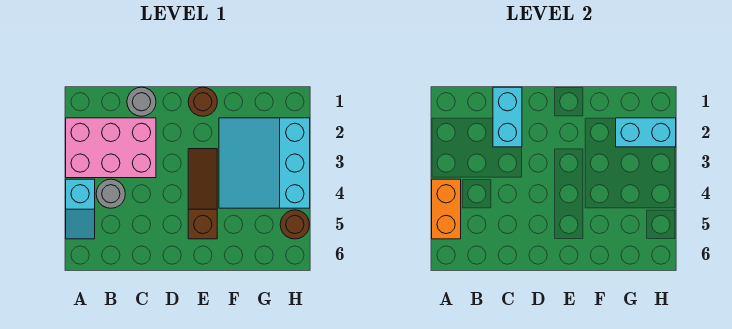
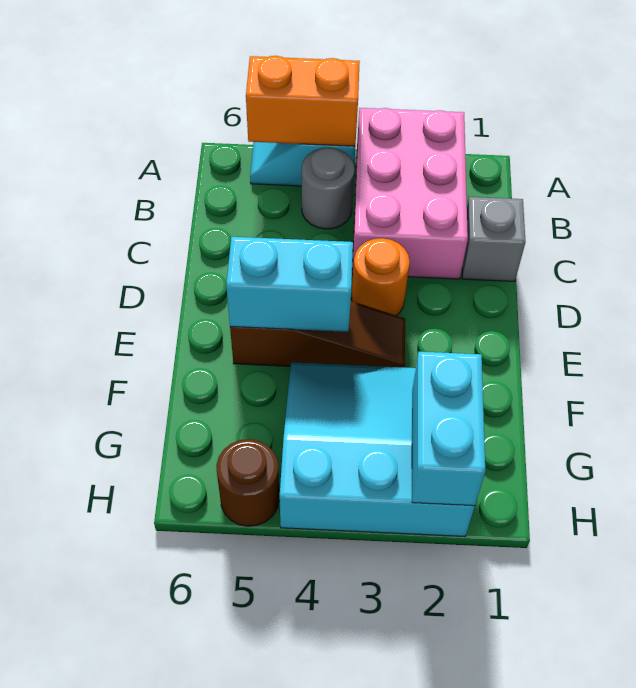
grey 1x1 round brick [127,87,156,116] -> grey 1x1 brick [462,197,526,281]
cyan 1x2 brick [493,87,522,147] -> cyan 1x2 brick moved to [226,237,353,332]
none -> orange 1x1 round brick [351,238,410,316]
brown 1x1 round brick [188,87,217,116] -> none

